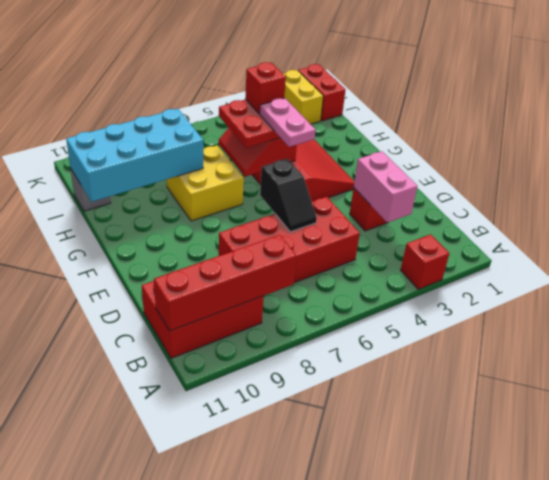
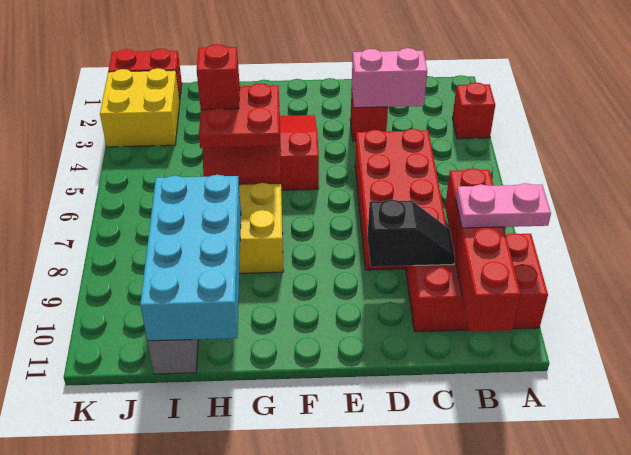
red 2x3 brick [142,281,264,358] -> red 2x3 brick turned to [406,233,548,332]
black 1x2 slope [260,159,317,232] -> black 1x2 slope moved to [367,200,455,267]
pink 1x2 plate [260,98,315,147] -> pink 1x2 plate moved to [456,183,551,228]
yellow 1x2 brick [284,70,323,124] -> yellow 2x2 brick [100,68,180,147]

